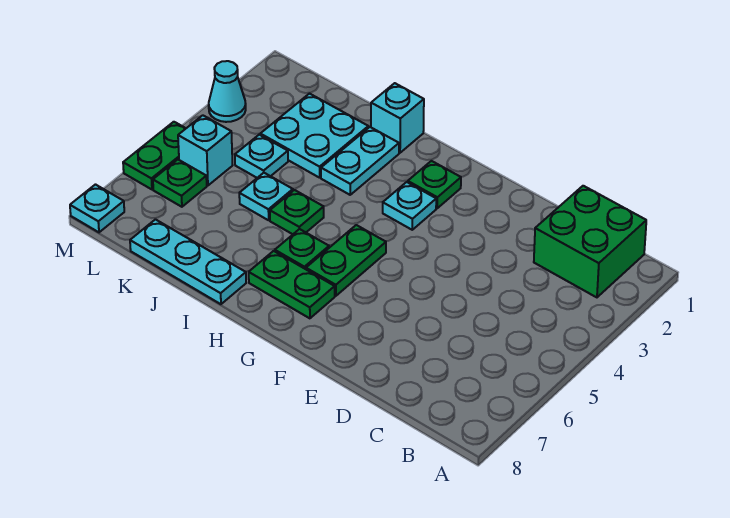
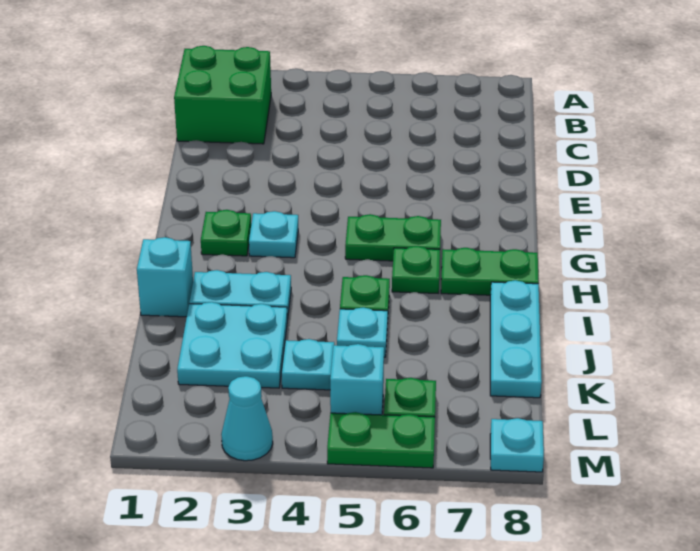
green 1x2 plate [249,251,335,318] -> green 1x2 plate turned to [441,248,539,295]

